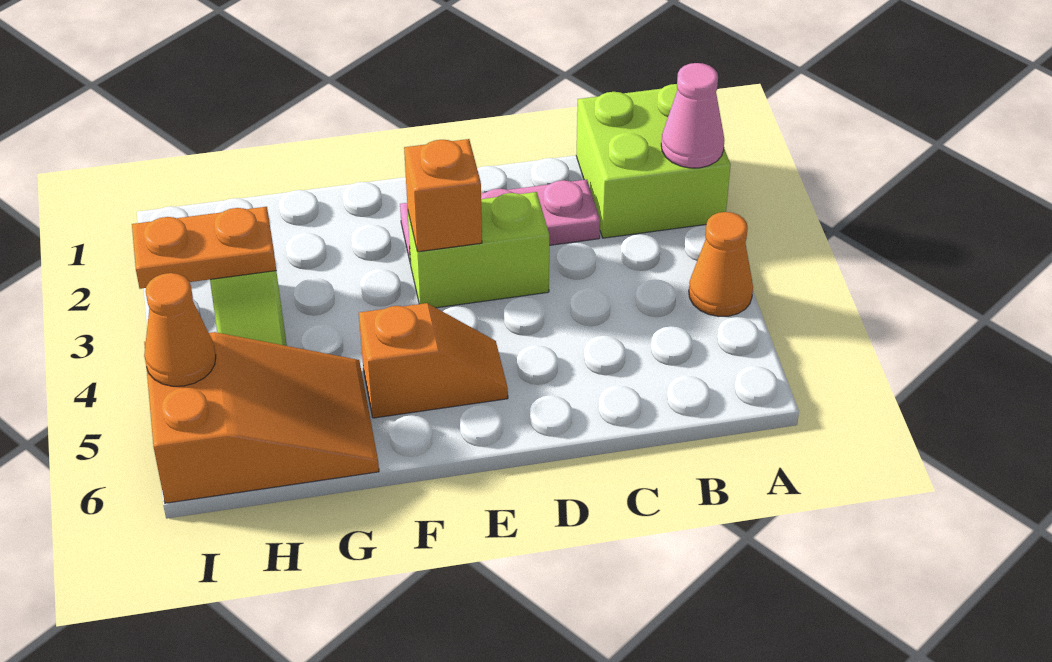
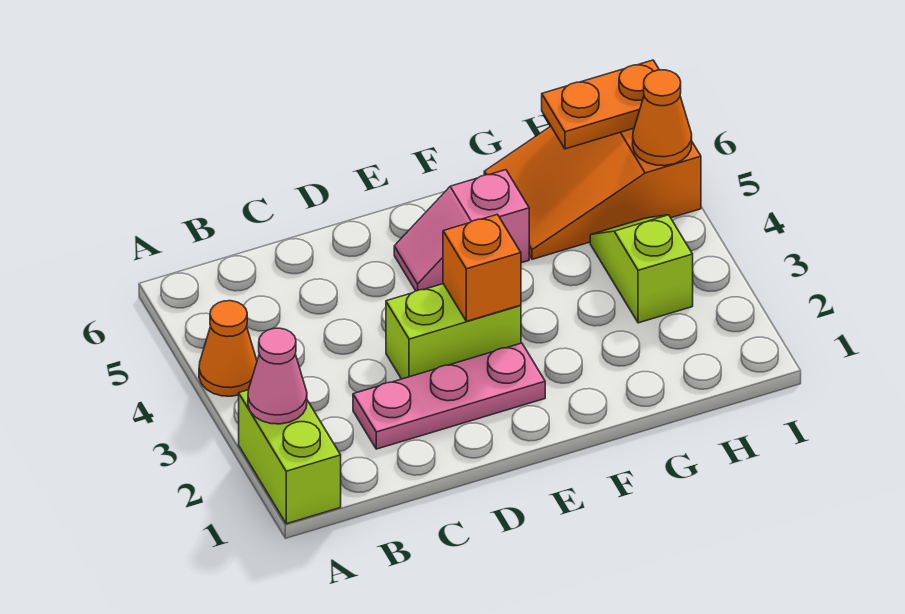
lime 2x2 brick [576,84,731,238] -> lime 1x2 brick [239,390,341,524]
orange 1x2 slope [359,303,508,418] -> pink 1x2 slope [394,170,529,291]
orange 1x2 plate [132,207,276,289] -> orange 1x2 plate moved to [542,60,659,149]

